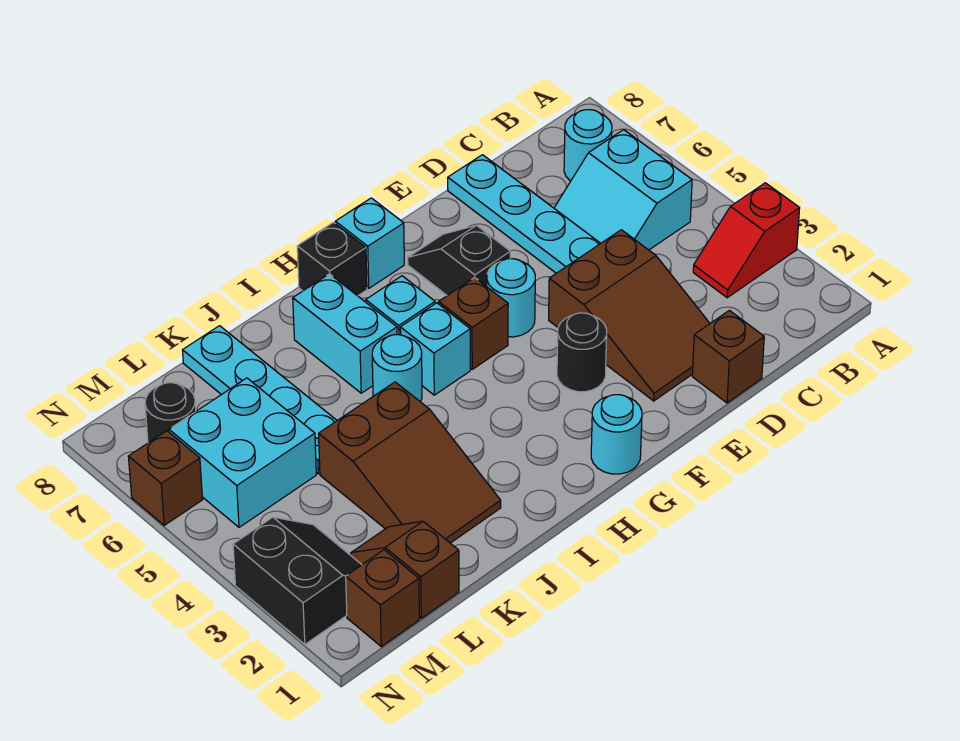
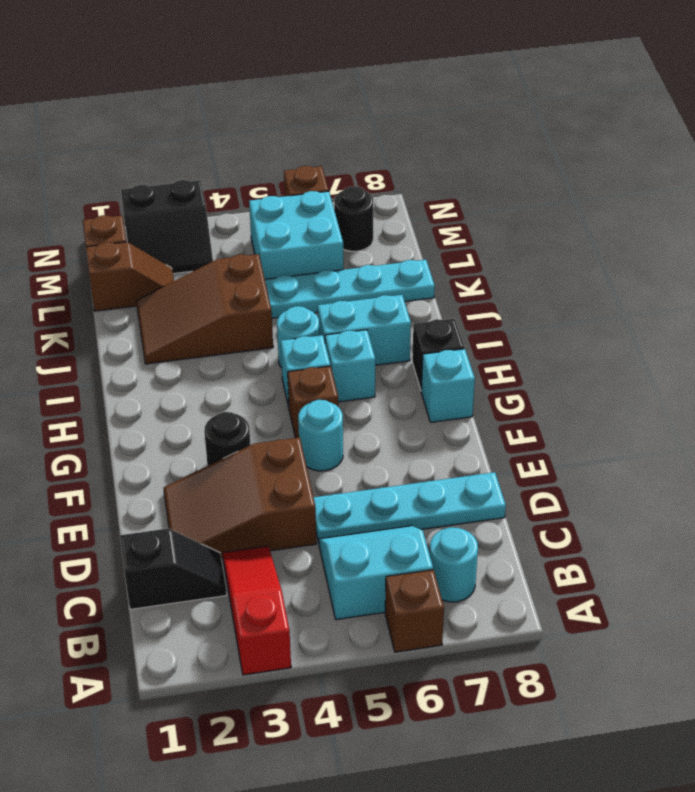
red 1x2 slope [693,183,800,298] -> red 1x3 slope [223,546,291,675]
brown 1x1 brick [692,310,764,403] -> brown 1x1 brick moved to [385,570,444,652]
black 1x2 slope [408,225,511,296] -> black 1x2 slope moved to [120,528,227,609]
cyan 1x1 round brick [591,395,642,474] -> none

